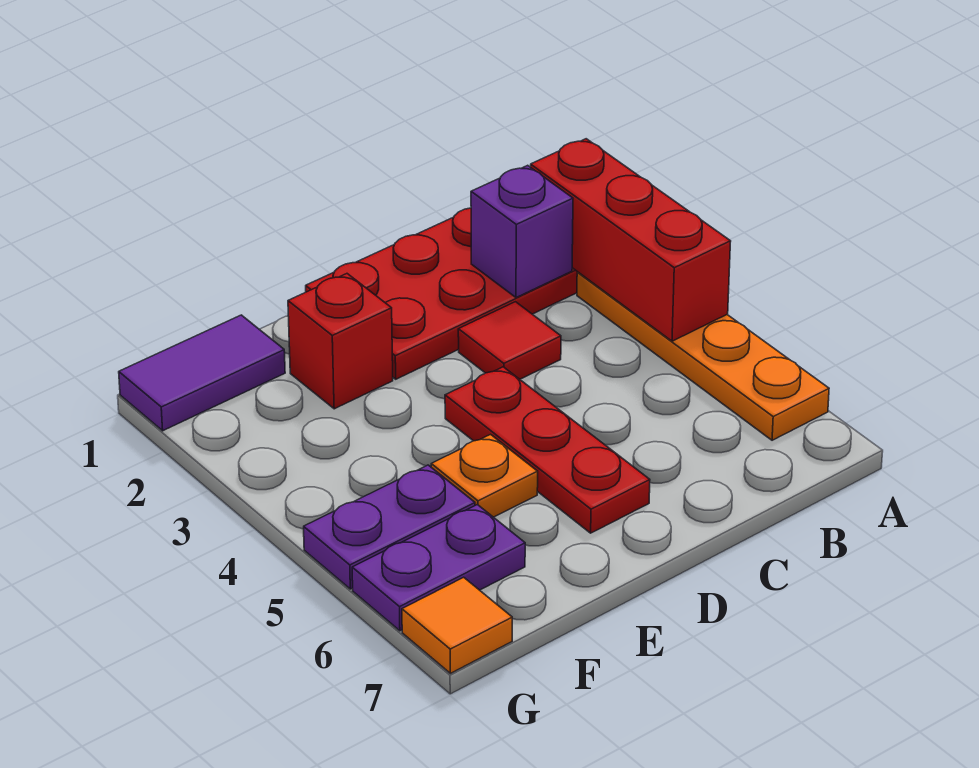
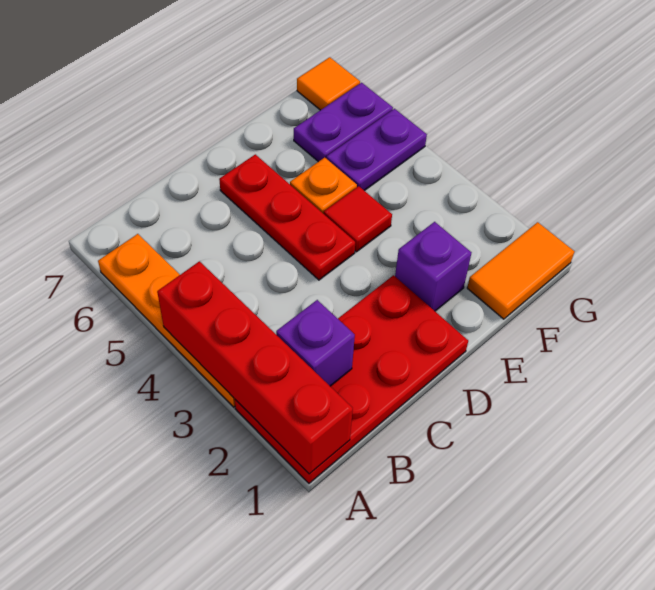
red 1x3 brick [531,139,731,341] -> red 1x4 brick [157,261,353,474]
red 1x1 tile [458,302,561,379] -> red 1x1 tile moved to [324,186,392,252]
red 1x1 brick [288,274,393,409] -> purple 1x1 brick [395,222,471,311]
purple 1x2 tile [119,315,285,431] -> orange 1x2 tile [467,222,575,319]

